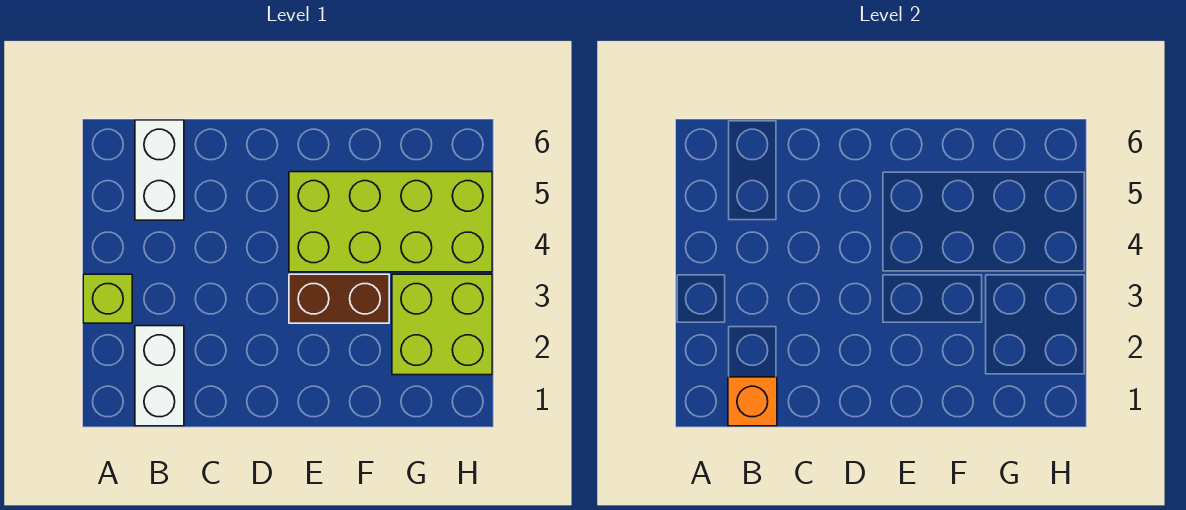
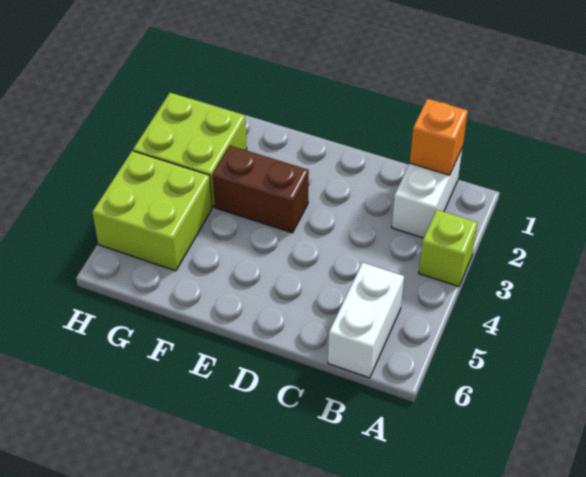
lime 2x4 brick [289,172,492,272] -> lime 2x2 brick [93,151,212,271]

